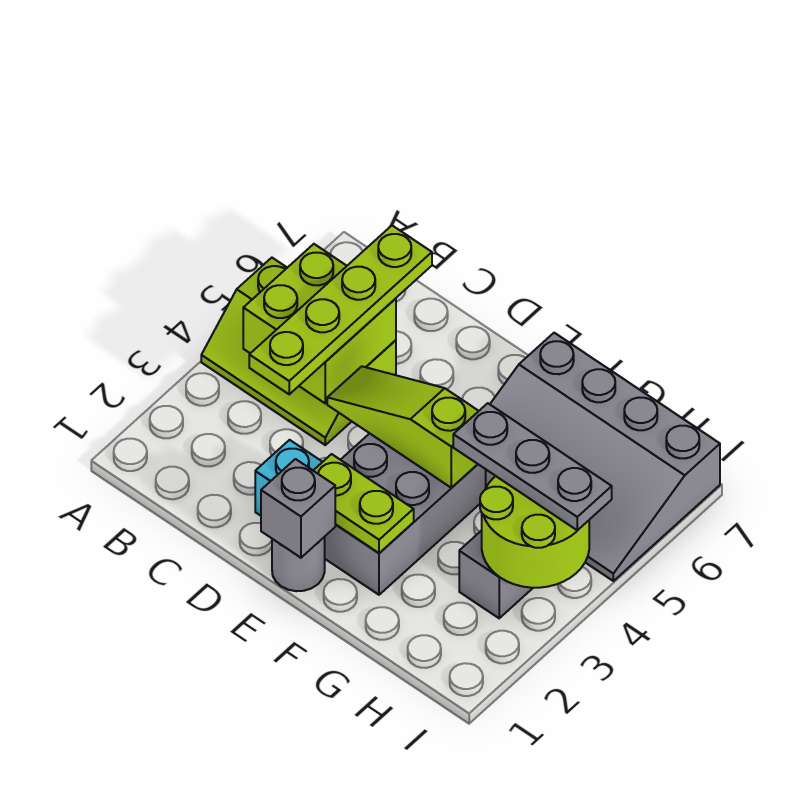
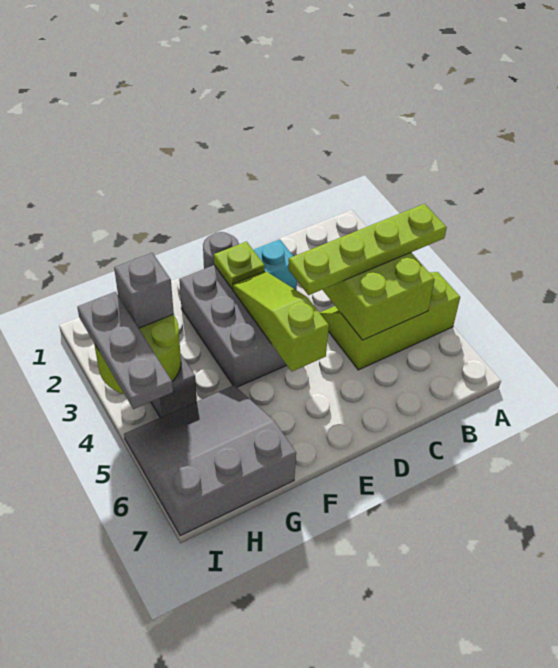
lime 1x4 plate [249,226,432,394] -> lime 1x4 plate turned to [288,204,447,295]
lime 1x3 slope [327,366,478,488] -> lime 1x3 slope turned to [233,271,329,371]
grey 1x1 brick [261,459,336,558] -> grey 1x1 brick moved to [114,253,174,328]
lime 1x2 plate [313,454,414,553] -> lime 1x1 plate [214,242,265,289]
grey 3x4 slope [486,333,720,581] -> grey 3x3 slope [124,385,296,536]
grey 1x3 plate [453,403,612,530] -> grey 1x3 plate turned to [77,292,173,409]

